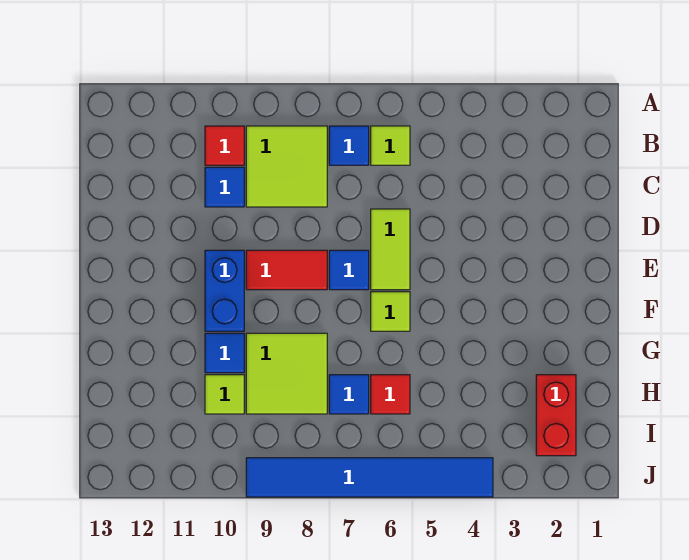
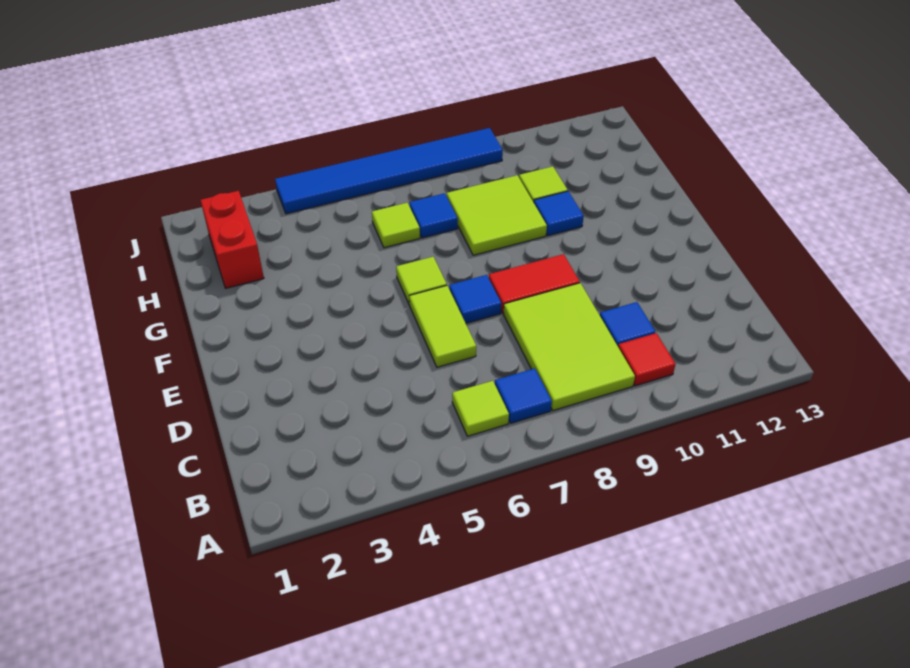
lime 2x2 tile [246,126,327,207] -> lime 2x3 tile [503,283,635,411]
blue 1x2 brick [205,250,244,331] -> none
red 1x1 tile [371,375,410,414] -> lime 1x1 tile [372,203,420,248]

